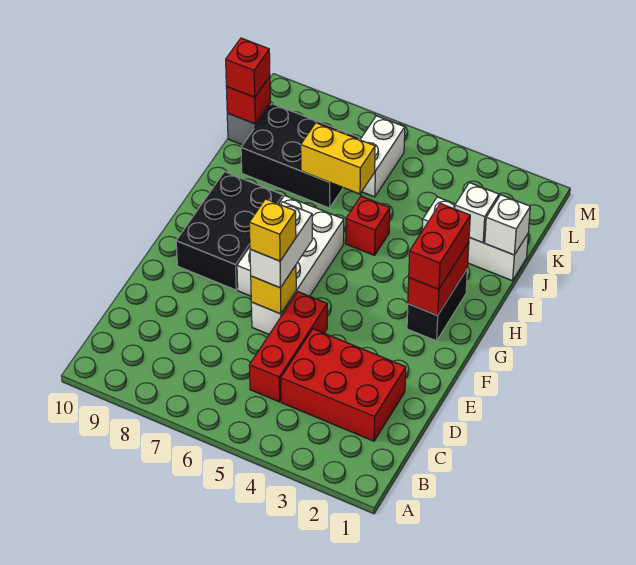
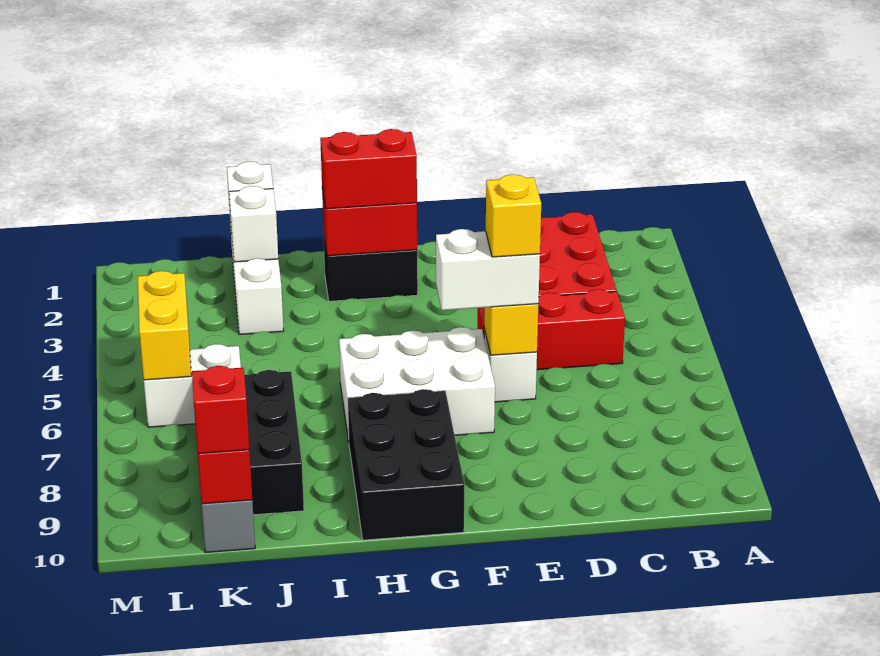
black 2x3 brick [176,172,283,290] -> black 2x3 brick turned to [348,389,464,540]
red 1x1 brick [346,196,390,255] -> none
yellow 1x2 brick [301,123,375,194] -> yellow 1x2 brick moved to [138,271,191,380]

